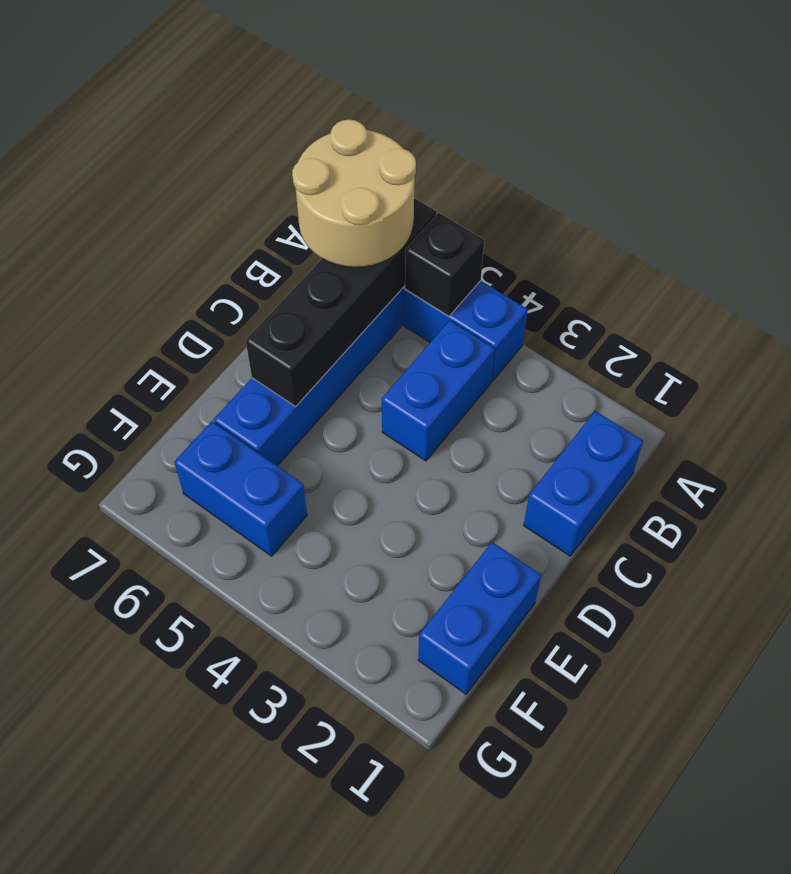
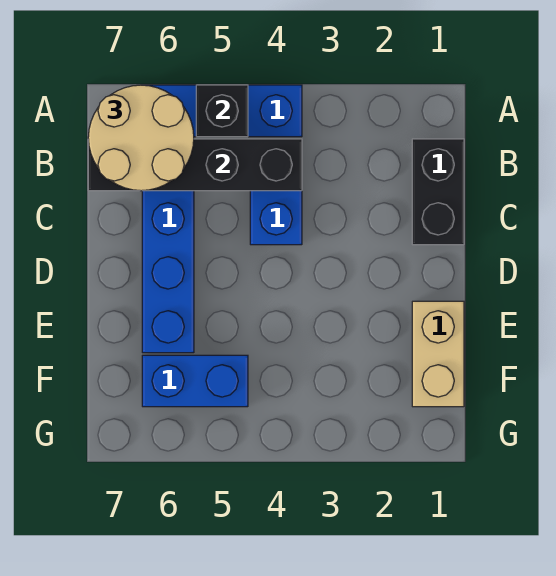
black 1x4 brick [246,198,437,406] -> black 1x4 brick turned to [88,139,302,191]
blue 1x2 brick [524,411,643,556] -> black 1x2 brick [412,139,464,245]
blue 1x2 brick [418,542,541,694] -> tan 1x2 brick [412,301,464,407]

